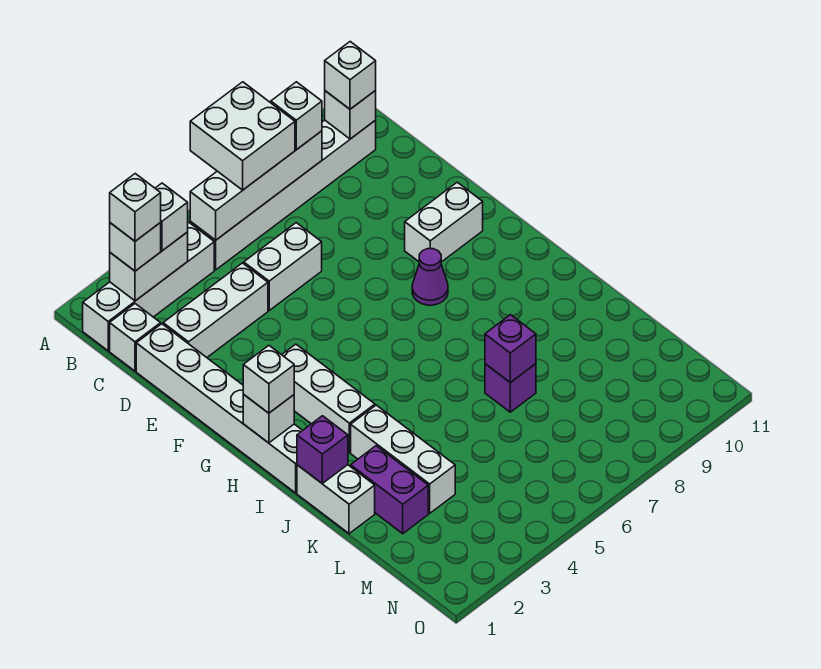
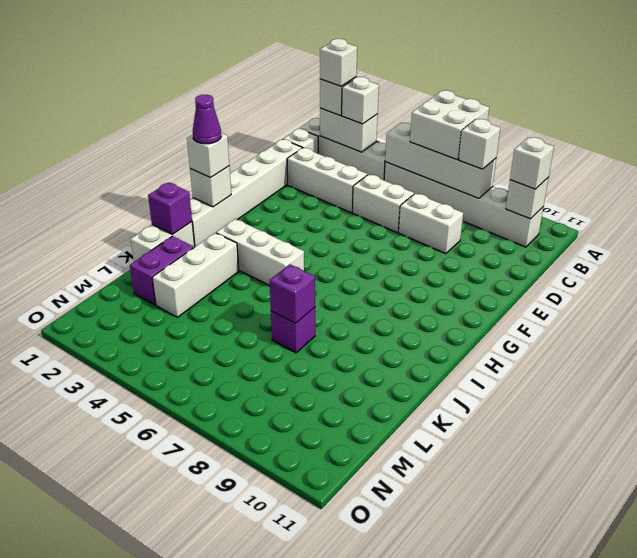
white 1x2 brick [405,182,483,262] -> white 1x2 brick moved to [399,193,463,254]
white 1x3 brick [282,344,375,452] -> white 1x3 brick turned to [216,219,304,286]
purple 1x1 cone [412,249,448,305] -> purple 1x1 cone moved to [193,95,221,144]

